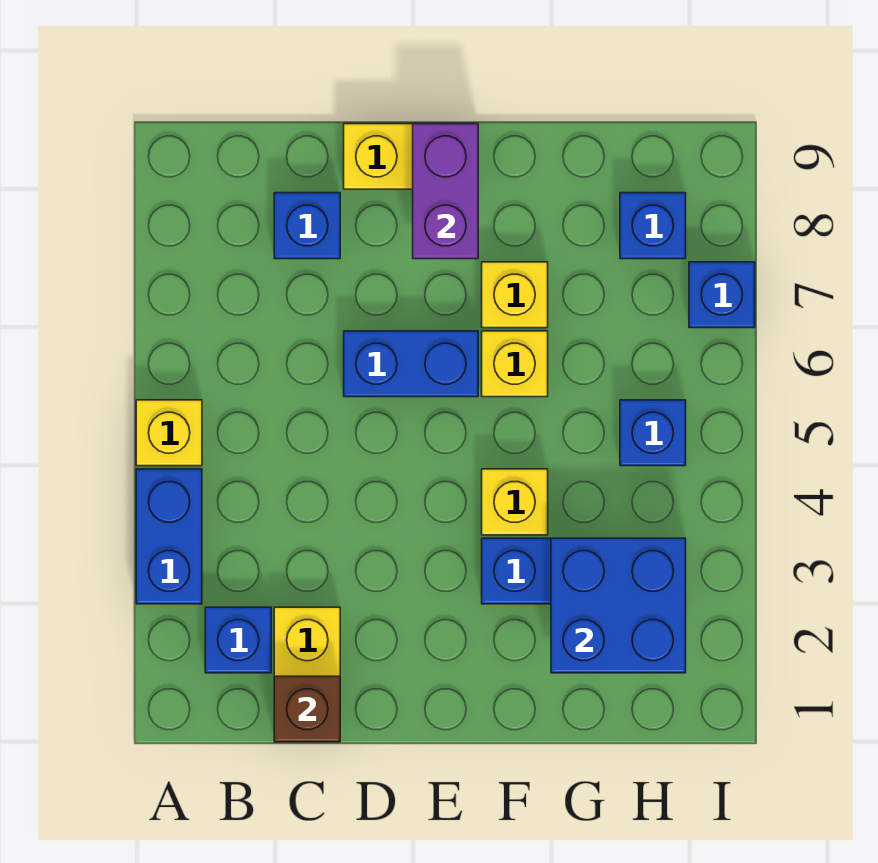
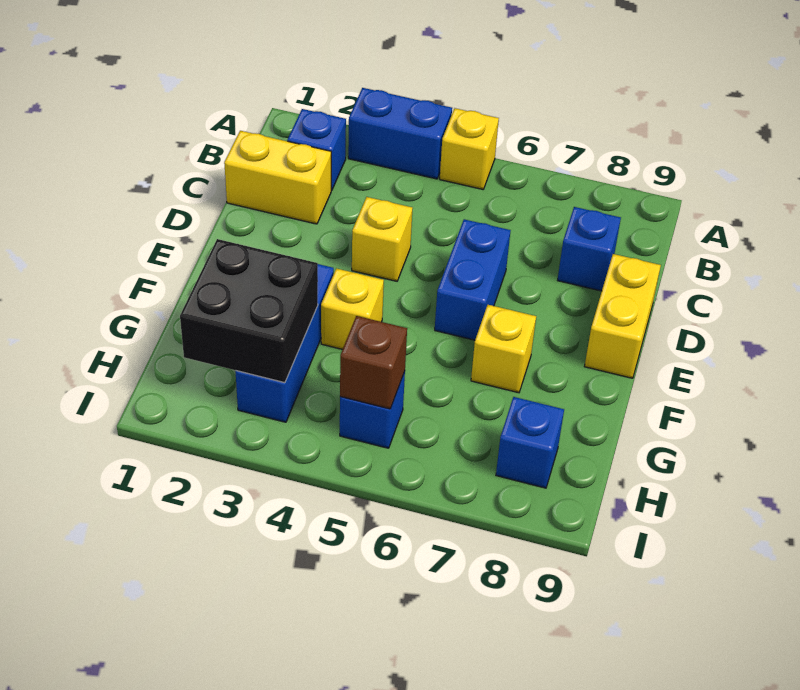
brown 1x1 brick [274,676,340,742] -> brown 1x1 brick moved to [340,316,407,409]
purple 1x2 brick [413,124,478,259] -> none
yellow 1x1 brick [482,331,548,397] -> yellow 1x1 brick moved to [352,197,413,281]
blue 2x2 brick [551,538,686,673] -> black 2x2 brick [180,239,318,383]
blue 1x1 brick [689,262,755,328] -> none

